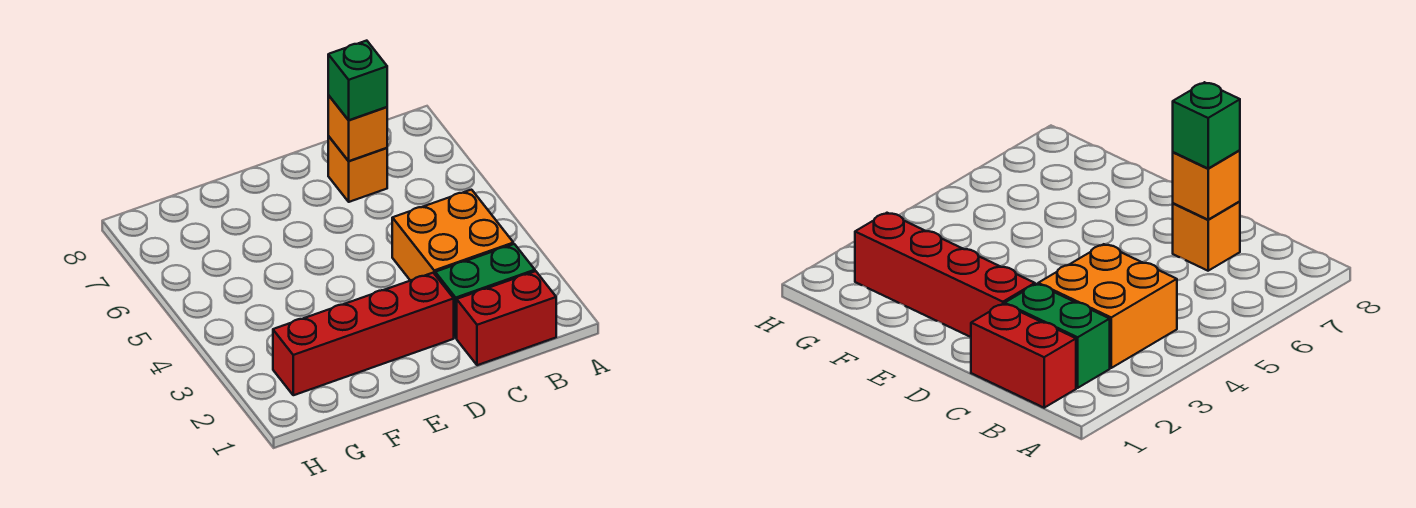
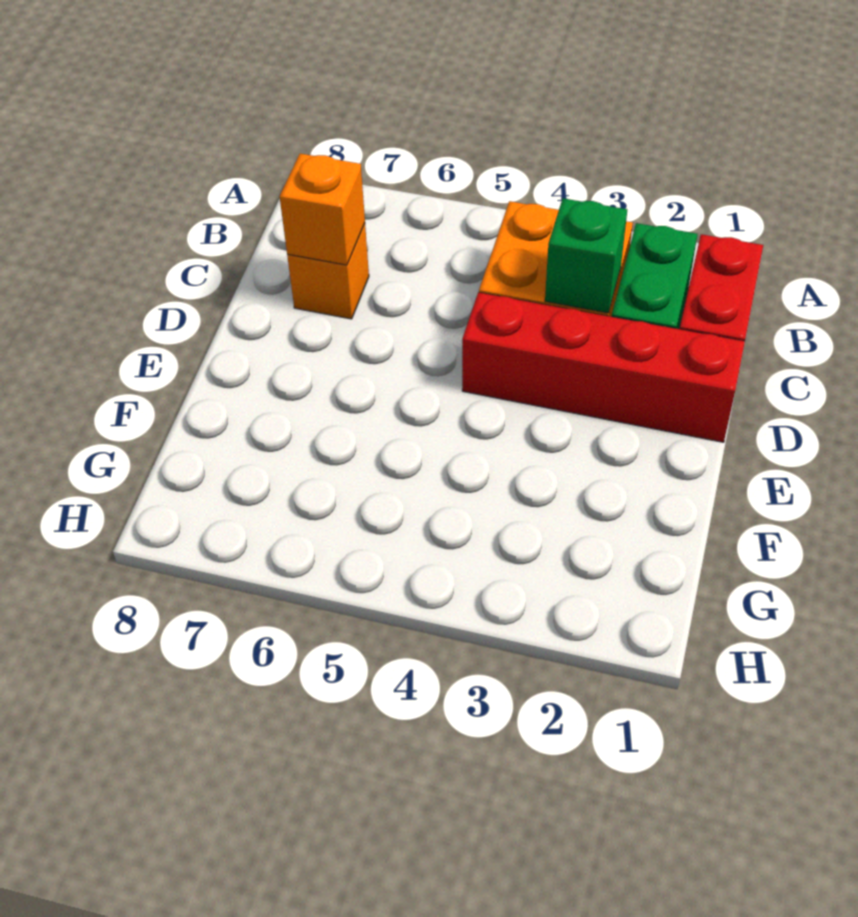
green 1x1 brick [328,41,387,120] -> green 1x1 brick moved to [545,198,627,313]
red 1x4 brick [273,273,454,395] -> red 1x4 brick turned to [462,292,745,442]

